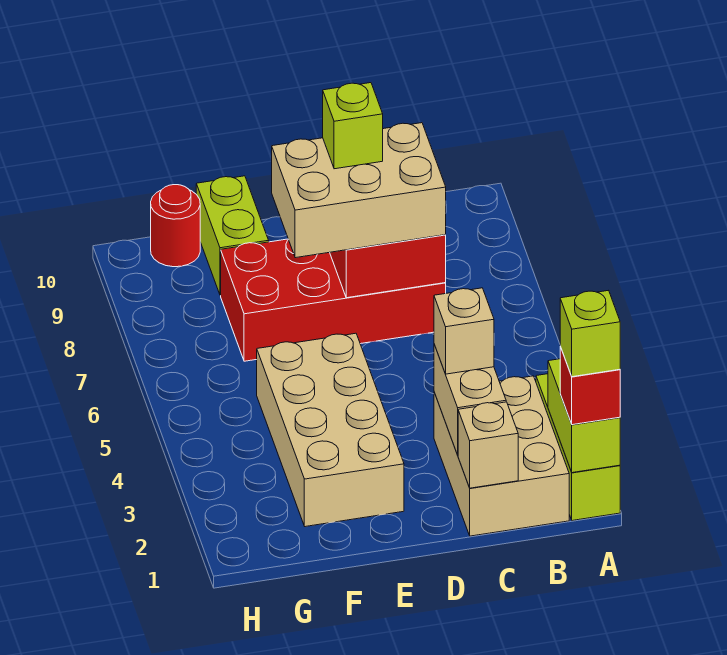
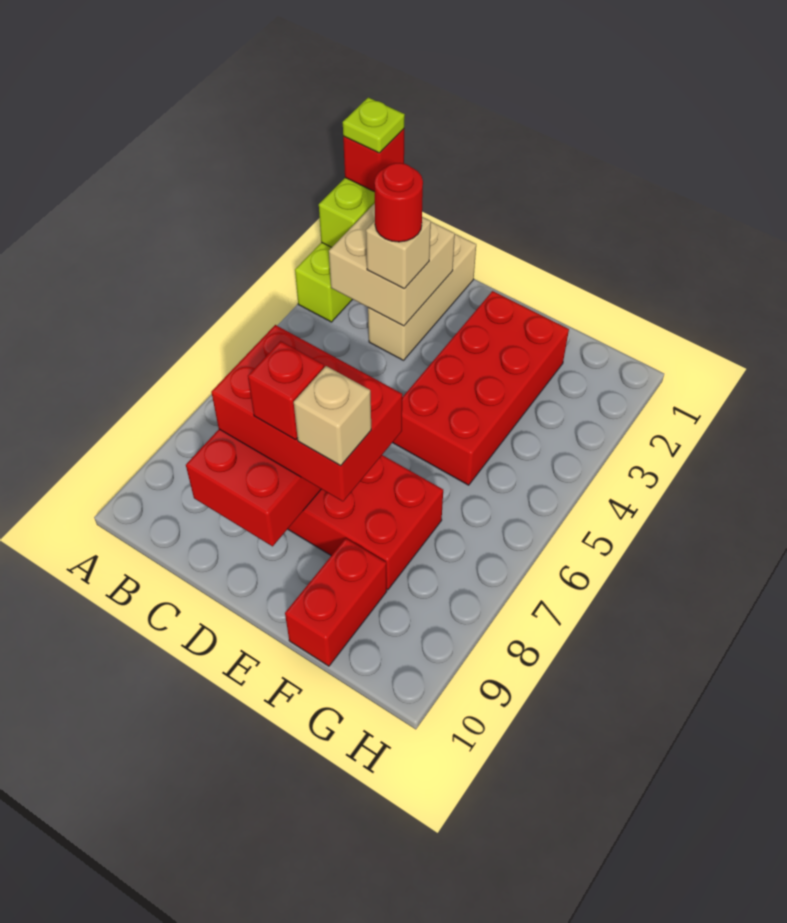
lime 1x1 brick [560,290,620,377] -> lime 1x1 plate [343,97,405,153]
tan 2x3 brick [434,376,569,536] -> tan 1x3 brick [368,234,476,360]
tan 1x1 brick [458,402,518,488] -> tan 1x1 brick moved to [294,366,371,466]
tan 1x2 brick [434,344,506,455] -> tan 2x2 brick [329,203,455,326]
tan 2x3 brick [272,123,446,258] -> red 2x3 brick [211,325,402,501]
lime 1x1 brick [323,83,383,169] -> red 1x1 brick [248,341,324,440]
tan 2x4 brick [257,333,404,527] -> red 2x4 brick [392,291,569,485]
lime 1x2 brick [196,176,269,295] -> red 1x2 brick [285,538,387,666]
red 1x1 round brick [151,185,200,267] -> red 1x1 round brick moved to [374,163,423,242]

